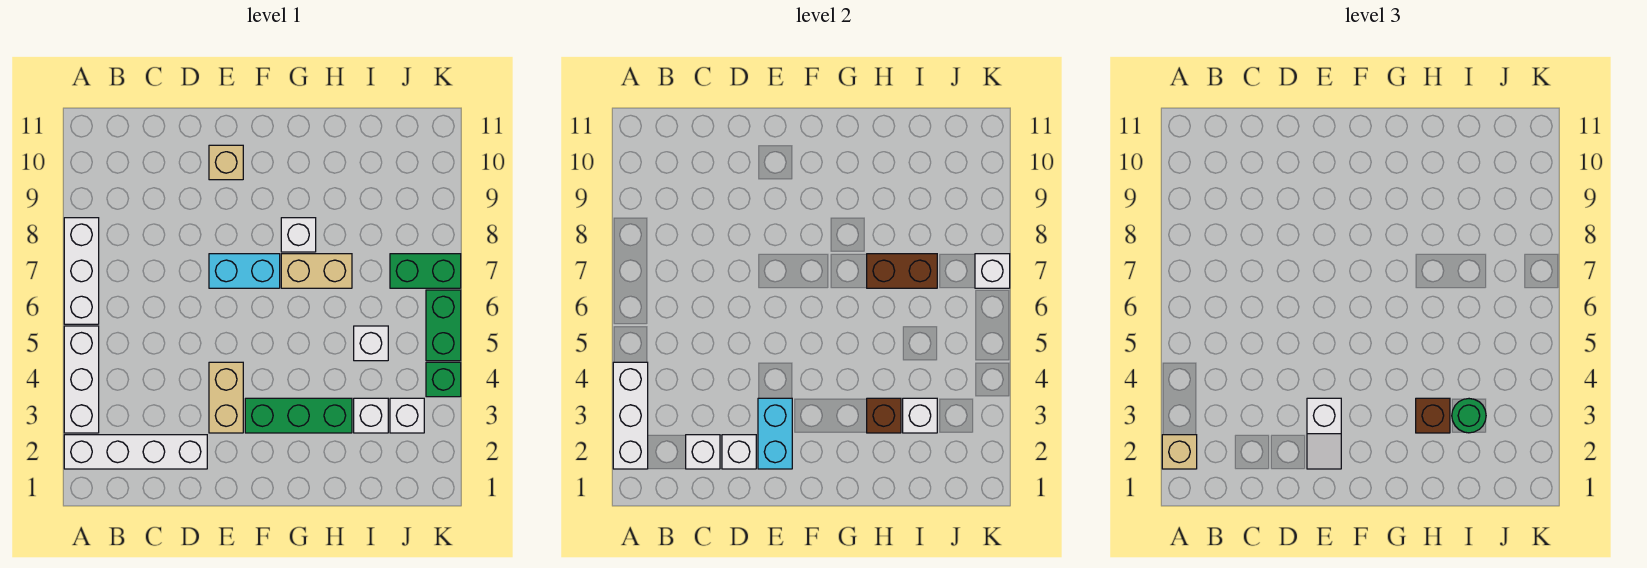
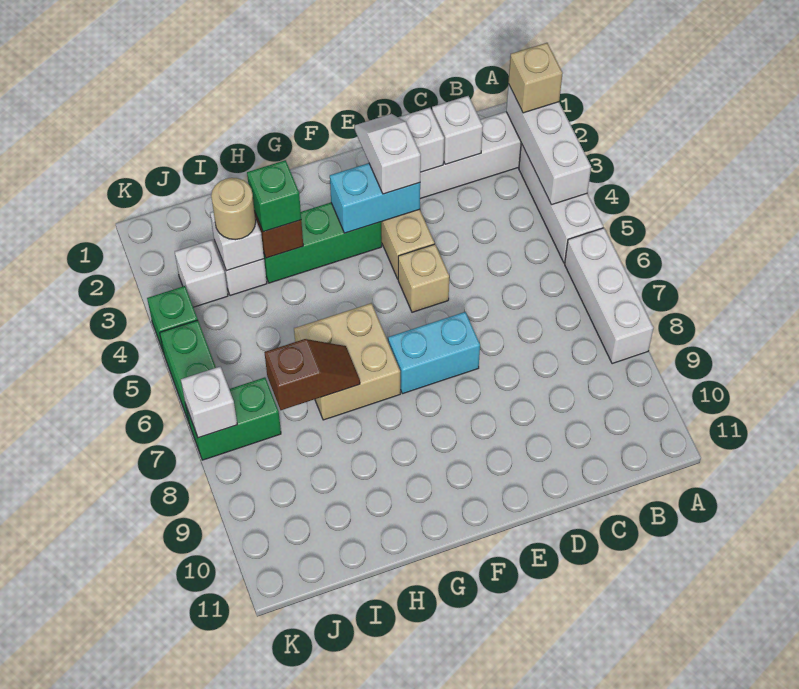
cyan 1x2 brick [758,398,792,469] -> cyan 1x2 brick turned to [330,163,420,233]
tan 1x1 brick [209,145,243,180] -> tan 1x1 brick moved to [398,244,449,312]
tan 1x2 brick [281,254,352,288] -> tan 2x2 brick [294,303,400,420]
white 1x1 brick [281,218,316,252] -> none
brown 1x1 brick [1416,398,1450,433] -> green 1x1 brick [247,160,301,232]
brown 1x2 brick [867,254,937,288] -> brown 1x2 slope [264,339,360,410]
green 1x1 round brick [1452,399,1486,433] -> tan 1x1 round brick [211,178,256,240]
white 1x1 brick [354,326,388,361] -> none

